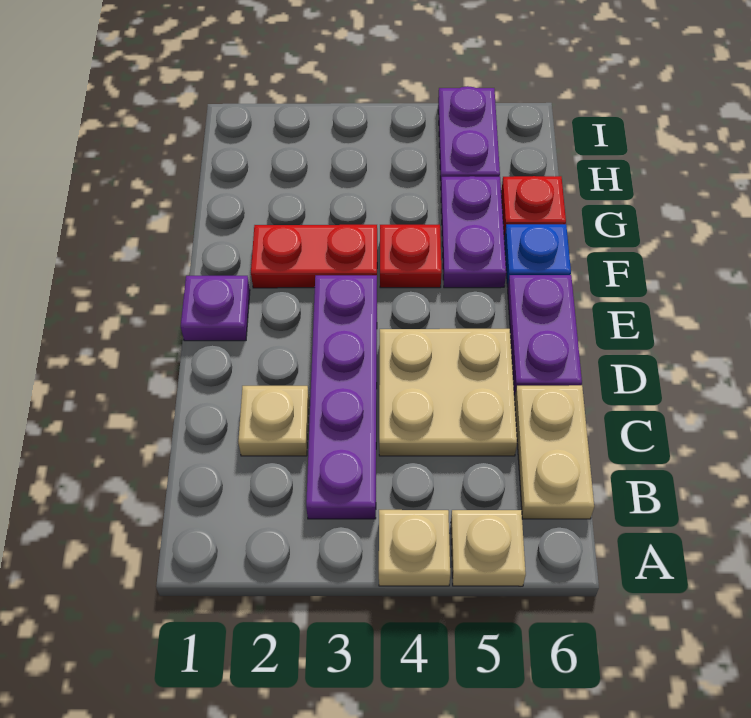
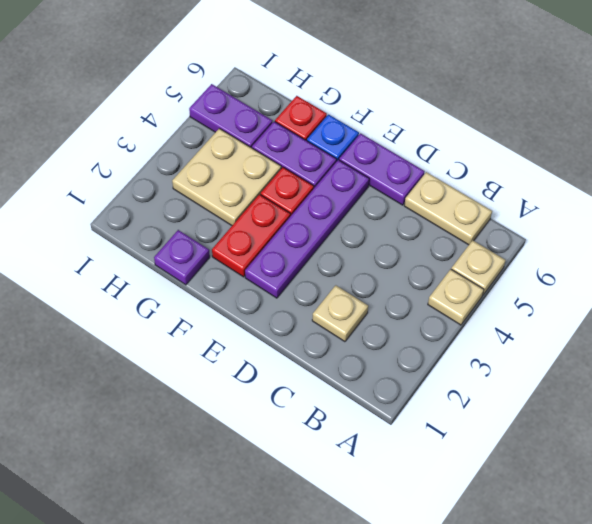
purple 1x4 plate [306,275,377,519] -> purple 1x4 plate turned to [245,160,369,298]
tan 2x2 plate [379,329,517,456] -> tan 2x2 plate moved to [172,128,281,225]
purple 1x1 plate [181,276,250,341] -> purple 1x1 plate moved to [154,230,210,285]

